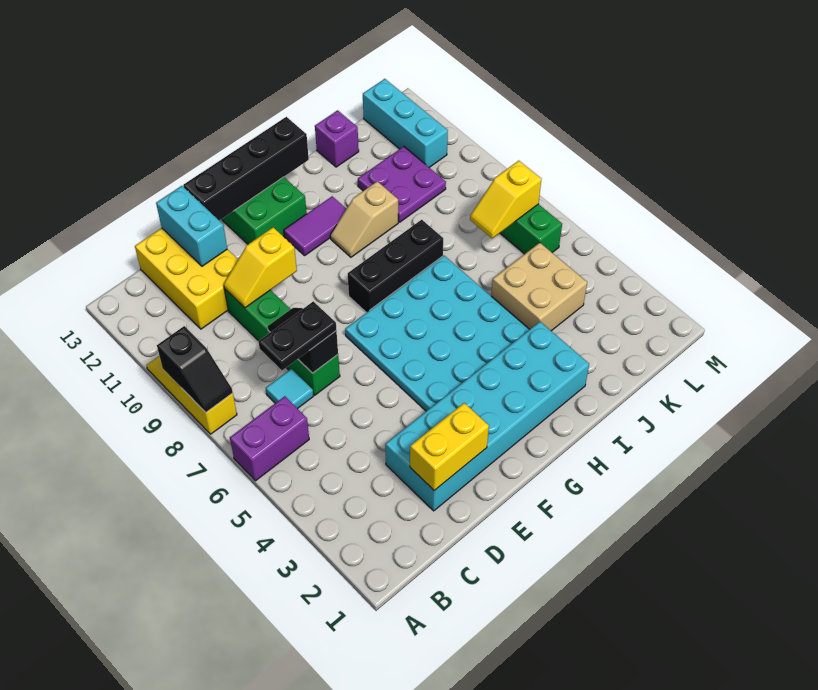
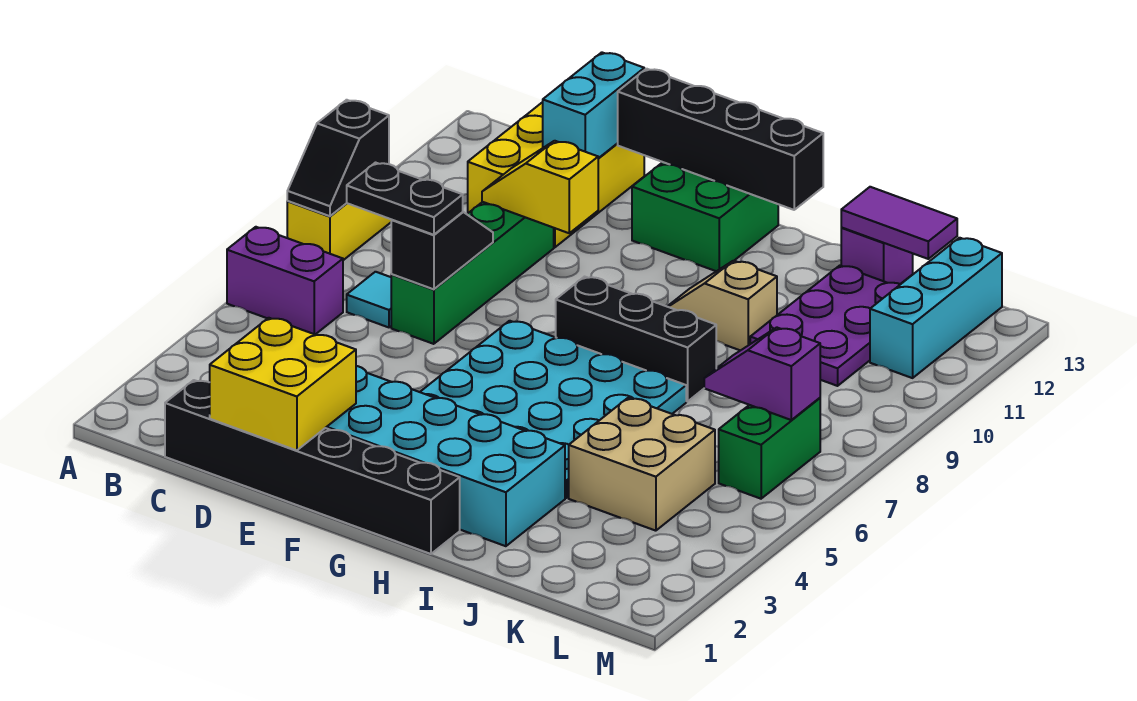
none -> black 1x6 brick [165,380,460,554]
yellow 1x2 brick [410,403,489,491] -> yellow 2x2 brick [210,318,356,450]
purple 1x2 tile [284,196,346,256] -> purple 1x2 tile moved to [841,187,957,259]
purple 2x2 plate [358,146,446,222] -> purple 2x3 plate [750,266,900,386]
yellow 1x2 slope [470,161,541,238] -> purple 1x2 slope [704,327,820,420]

